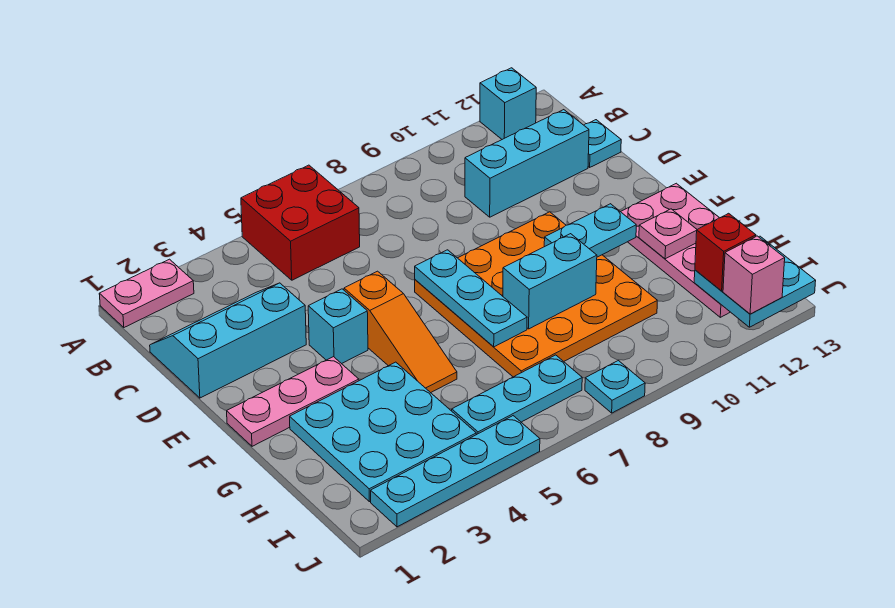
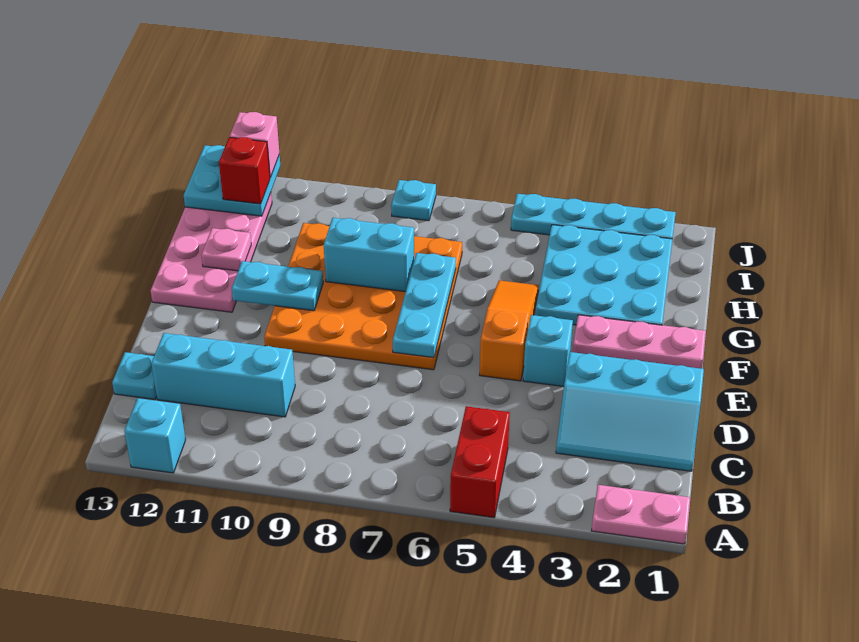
red 2x2 brick [241,165,360,280] -> red 1x2 brick [450,406,510,518]
cyan 1x3 plate [452,355,582,435] -> none

